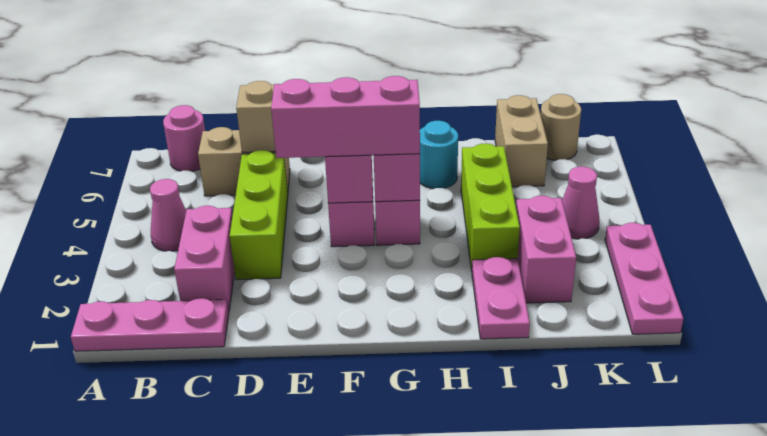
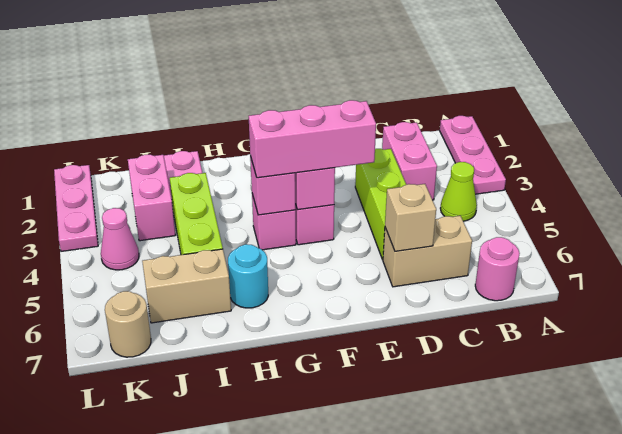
pink 1x3 plate [71,298,229,351] -> pink 1x3 plate turned to [440,116,506,194]
pink 1x1 cone [150,179,186,251] -> lime 1x1 cone [440,162,477,221]
tan 1x2 brick [495,95,548,187] -> tan 1x2 brick turned to [142,249,231,323]

